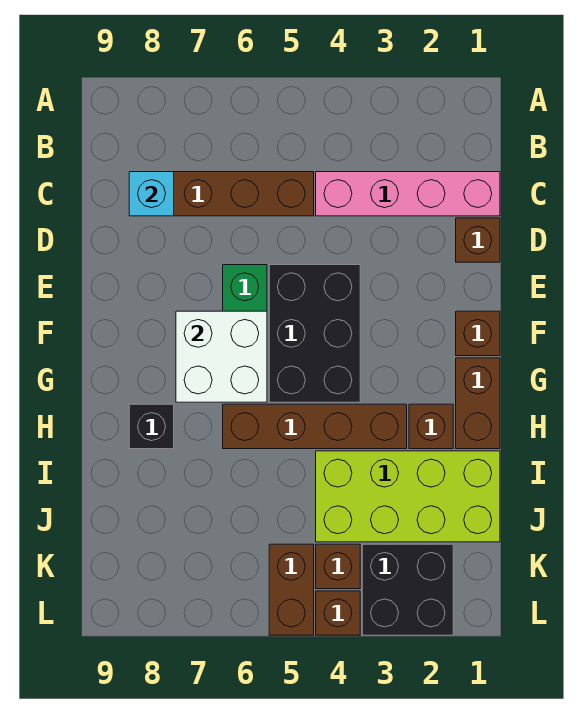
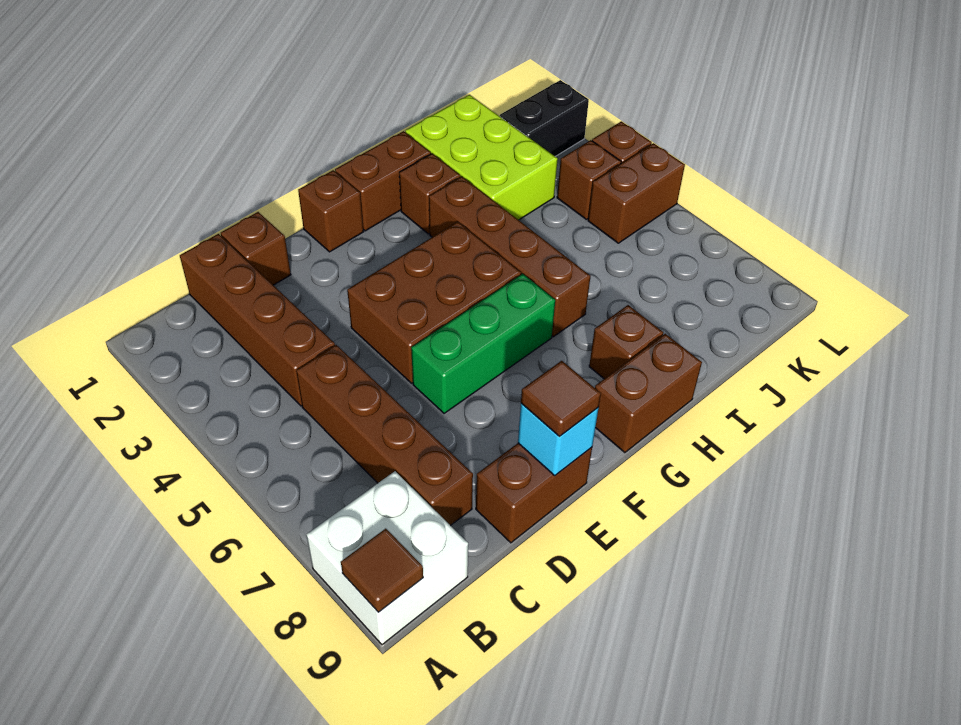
none -> brown 1x1 tile [341,529,423,612]
pink 1x4 brick [316,172,500,216] -> brown 1x4 brick [180,234,335,406]
cyan 1x1 brick [129,172,174,216] -> cyan 1x1 brick moved to [518,403,599,475]
none -> brown 1x2 brick [476,443,592,543]
black 2x3 brick [269,265,360,402] -> brown 2x3 brick [347,222,521,383]
none -> brown 1x1 tile [521,361,601,436]
white 2x2 brick [176,311,267,402] -> white 2x2 brick moved to [306,471,468,645]
none -> brown 1x2 brick [595,334,702,453]
black 1x1 brick [129,404,174,449] -> brown 1x1 brick [589,305,663,379]
lime 2x4 brick [316,451,500,542] -> lime 2x3 brick [405,95,558,220]
black 2x2 brick [362,544,453,635] -> black 1x2 brick [500,80,589,157]

